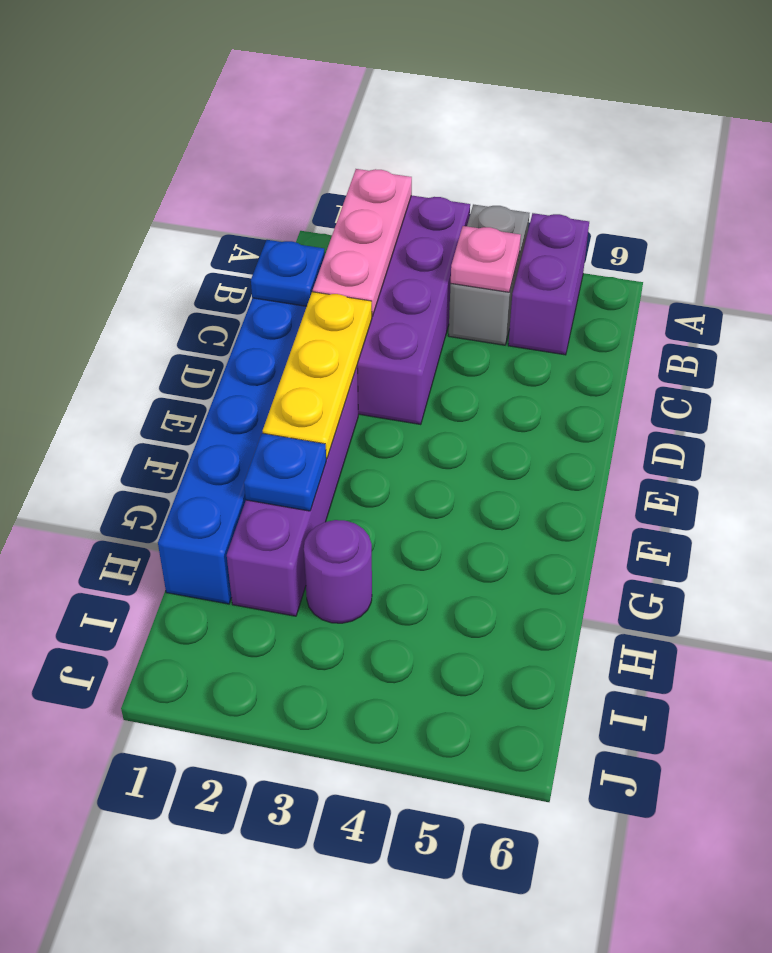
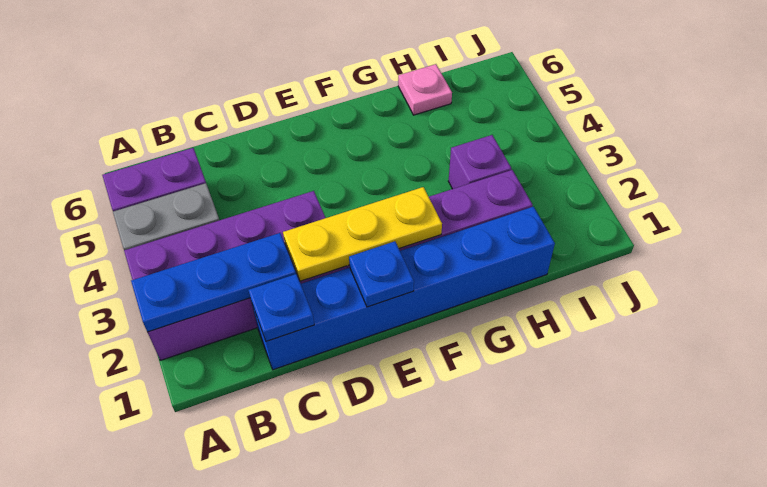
pink 1x3 plate [313,169,412,316] -> blue 1x3 plate [131,233,296,332]
pink 1x1 plate [451,226,521,292] -> pink 1x1 plate moved to [398,64,452,115]
blue 1x1 plate [244,433,326,511] -> blue 1x1 plate moved to [349,241,414,307]
purple 1x1 round brick [304,520,372,623] -> purple 1x1 brick [448,135,511,189]

